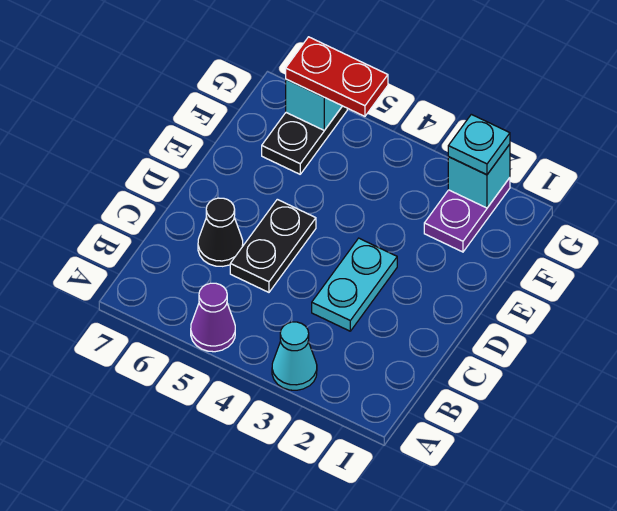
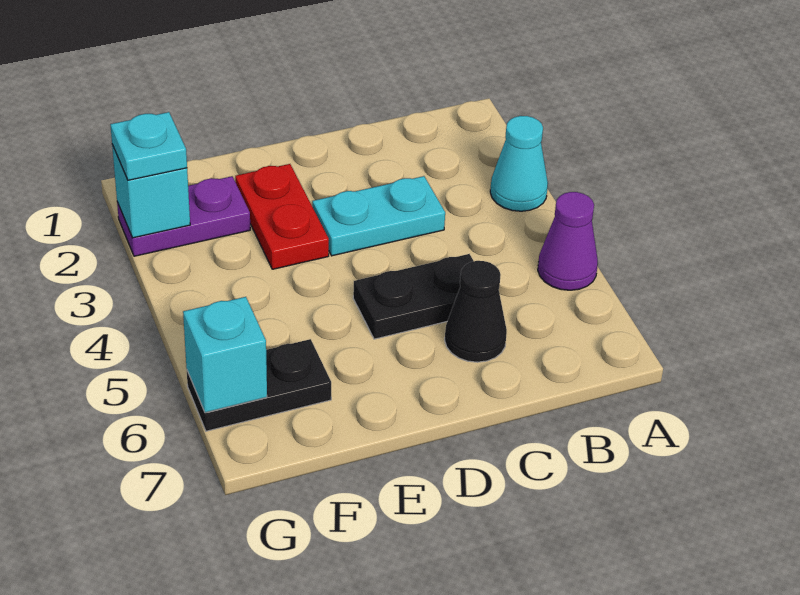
red 1x2 plate [286,37,388,116] -> red 1x2 plate moved to [235,164,329,269]

